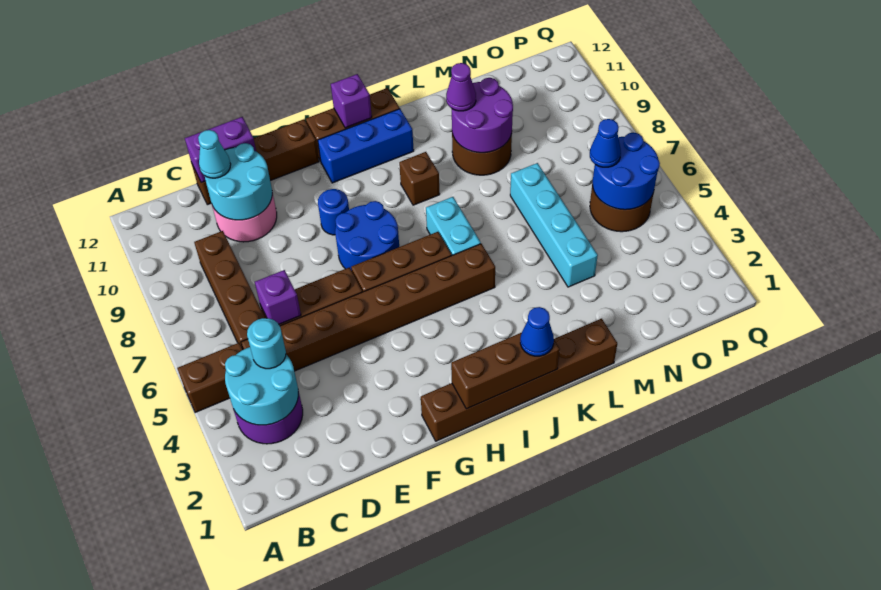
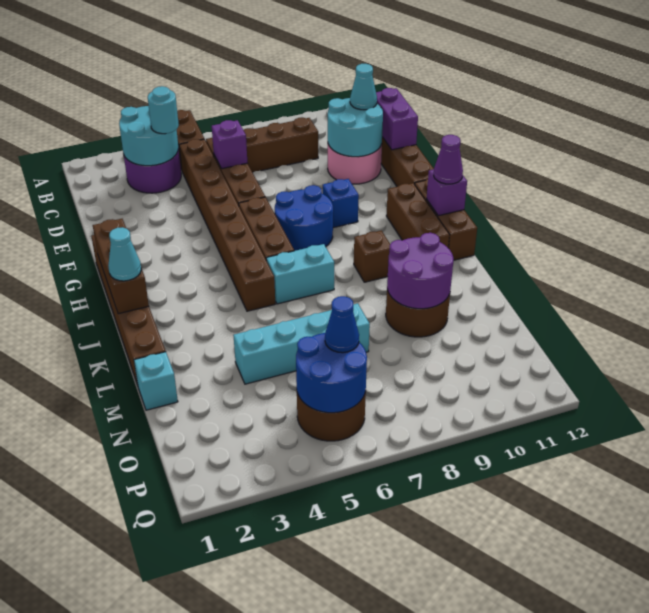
blue 1x1 round brick [318,189,349,235] -> blue 1x1 brick [323,179,359,228]
blue 1x3 brick [318,109,414,183] -> brown 1x3 brick [386,183,450,247]
blue 1x1 cone [520,307,554,356] -> cyan 1x1 cone [108,227,141,281]
purple 1x1 cone [446,63,476,111] -> purple 1x1 cone moved to [434,135,463,184]
none -> cyan 1x1 brick [134,352,178,410]

